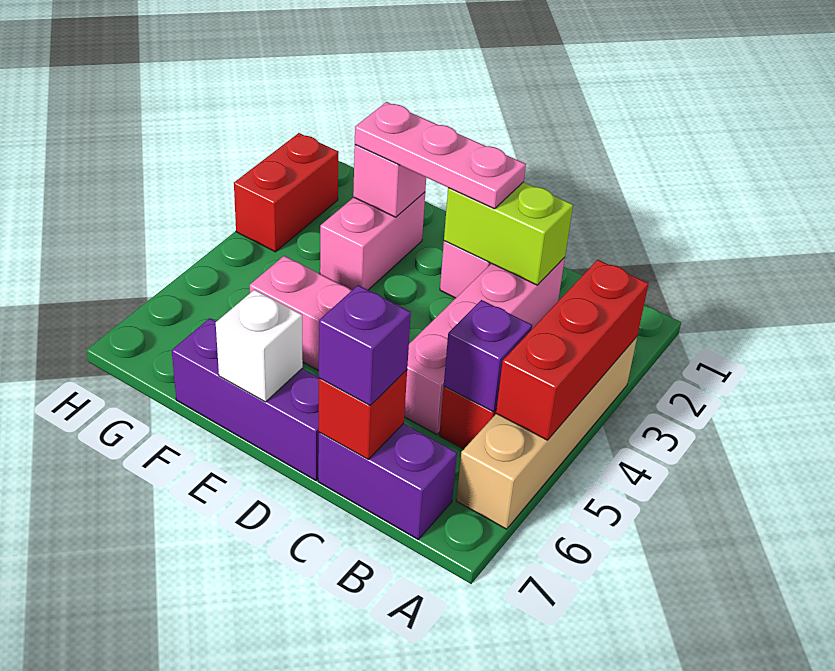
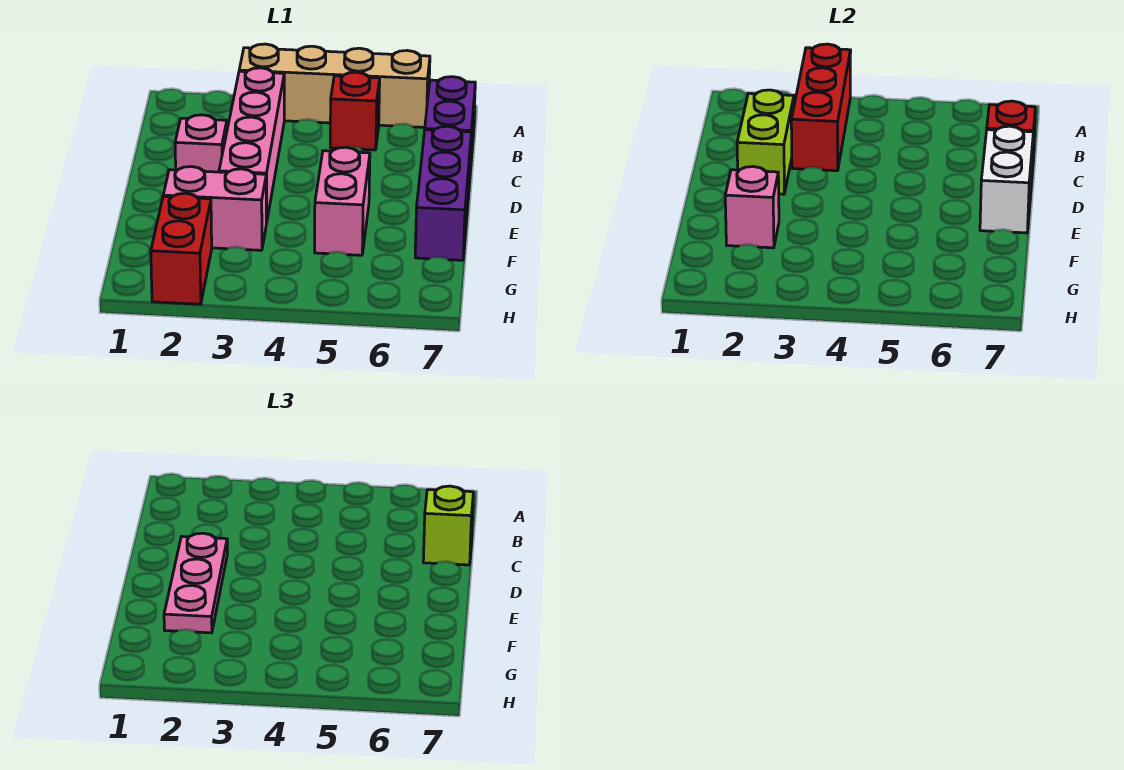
red 1x3 brick [496,260,648,440] -> red 1x3 brick turned to [791,44,851,171]
purple 1x1 brick [444,300,532,412] -> none
pink 1x4 brick [404,257,565,435] -> pink 1x4 brick turned to [219,68,284,223]
purple 1x1 brick [319,285,411,405] -> lime 1x1 brick [423,486,473,565]
white 1x1 brick [216,290,303,402] -> white 1x2 brick [980,126,1033,233]
red 1x2 brick [234,133,339,252] -> red 1x2 brick turned to [151,193,212,304]

